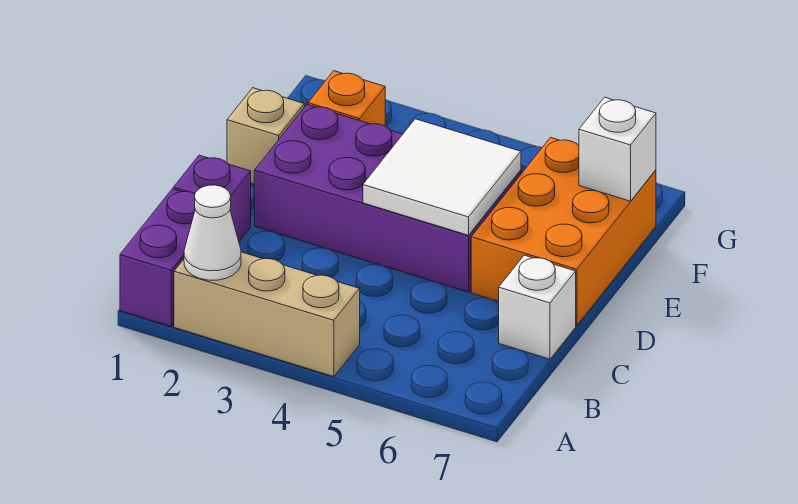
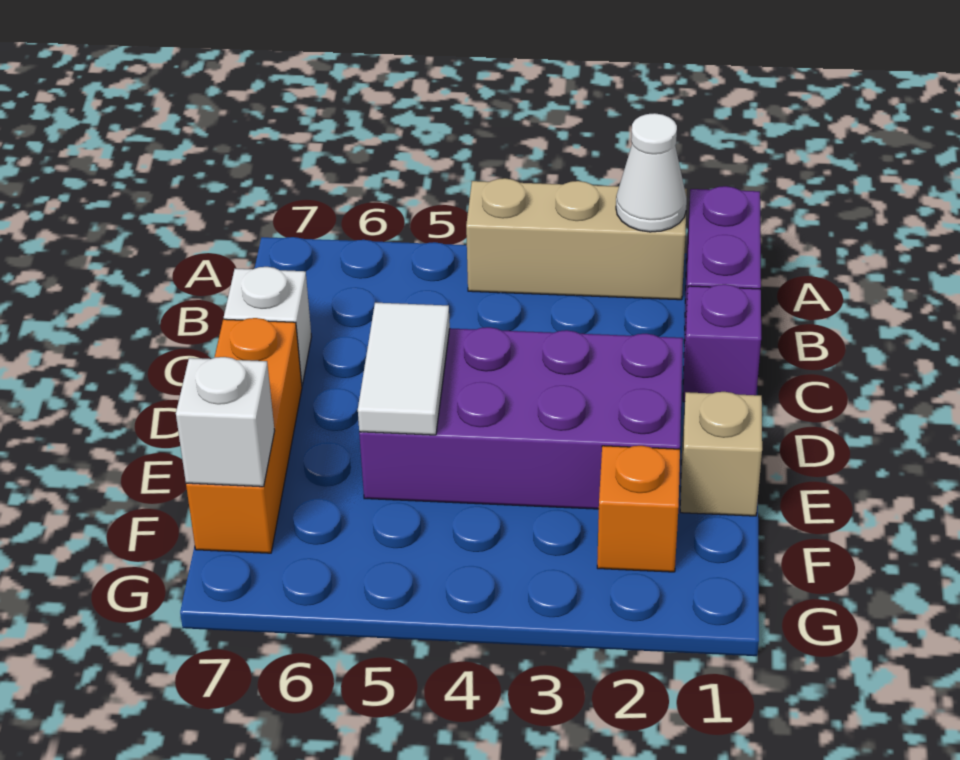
white 2x2 tile [363,119,521,235] -> white 1x2 tile [358,303,450,435]
orange 2x3 brick [471,137,656,325] -> orange 1x3 brick [186,318,302,553]

